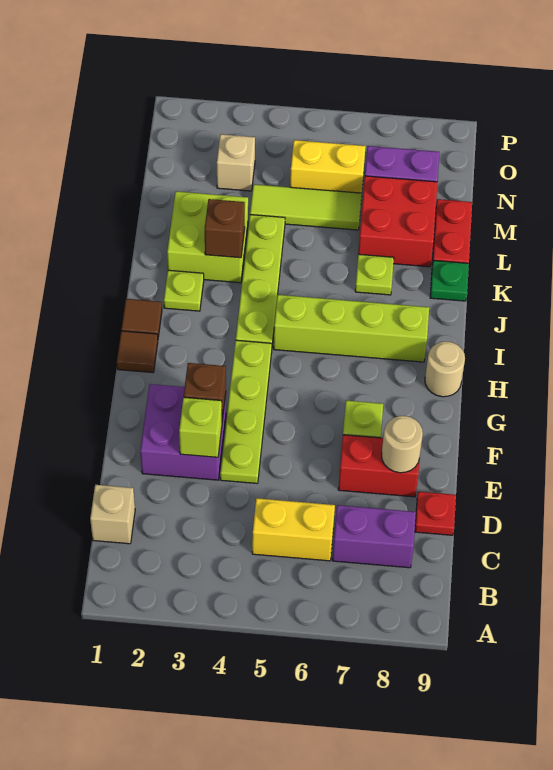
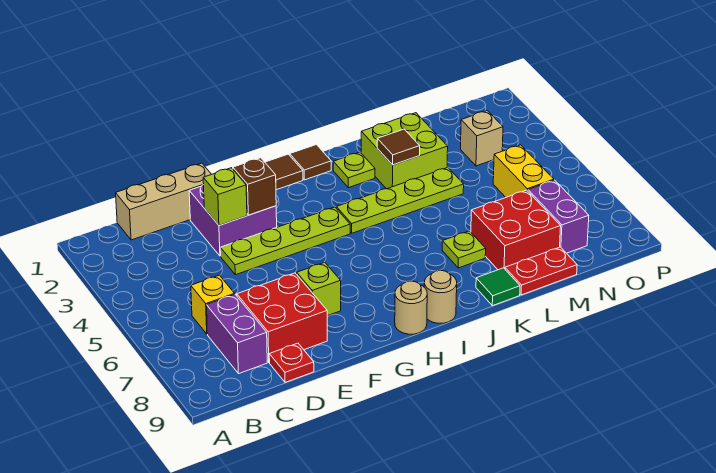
tan 1x1 brick [90,485,135,544] -> tan 1x3 brick [116,163,211,240]
yellow 1x2 brick [252,498,335,561] -> yellow 1x1 brick [191,275,235,334]
red 1x2 brick [338,435,419,497] -> red 2x2 brick [237,273,327,362]
tan 1x1 round brick [382,416,423,473] -> tan 1x1 round brick moved to [424,270,457,323]
lime 1x4 brick [274,295,429,362] -> none
brown 1x1 brick [205,199,245,258] -> brown 1x1 tile [377,129,420,165]
green 1x1 plate [430,260,469,301] -> green 1x1 tile [476,268,520,306]
lime 1x3 tile [250,184,362,230] -> none

